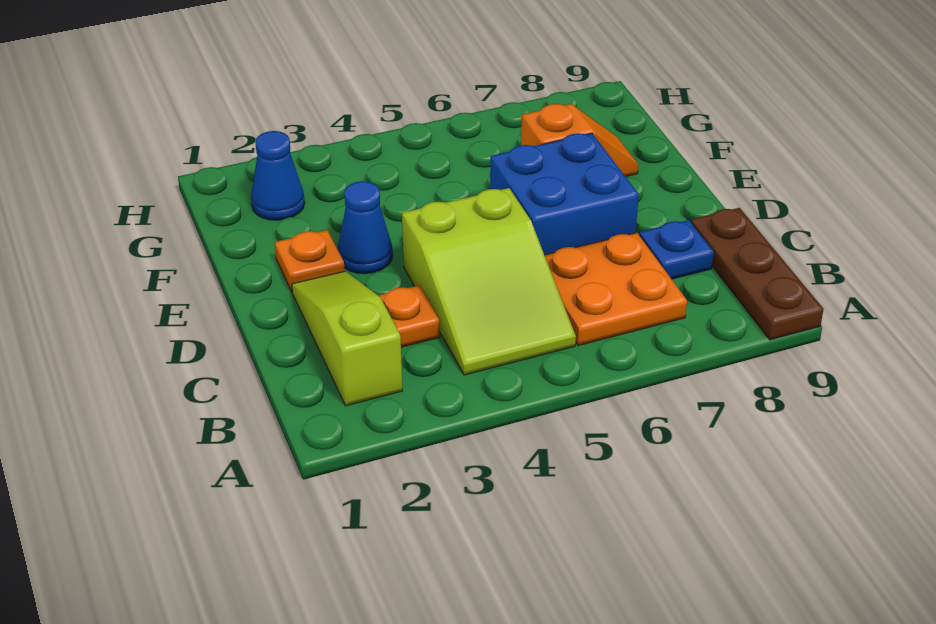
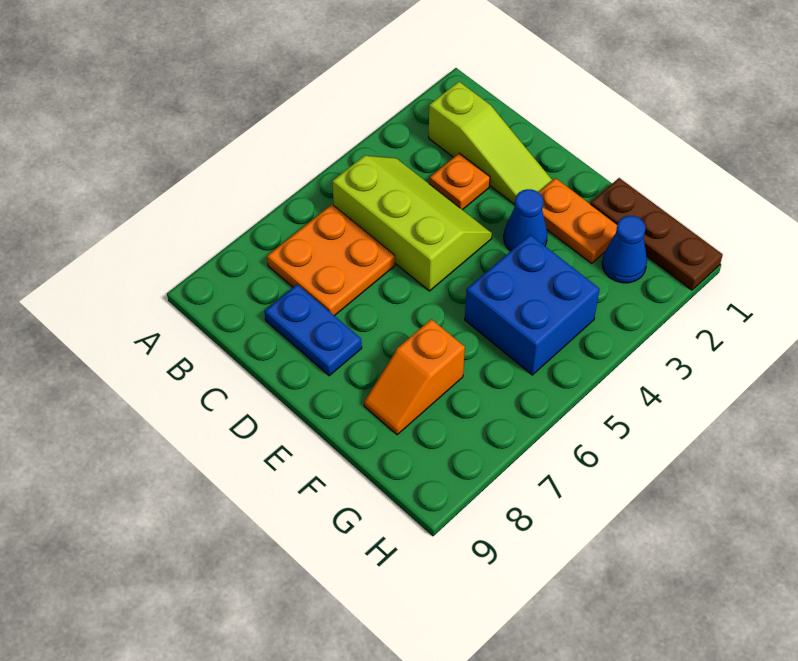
brown 1x3 plate [691,208,823,340] -> brown 1x3 plate moved to [591,178,723,290]
lime 2x3 slope [402,188,576,375] -> lime 2x3 slope turned to [332,155,492,291]
blue 1x1 plate [639,220,714,279] -> blue 1x2 plate [264,284,362,376]
blue 2x2 brick [490,133,639,255] -> blue 2x2 brick moved to [465,235,600,375]
orange 1x1 plate [275,230,345,291] -> orange 1x2 plate [539,178,617,264]

